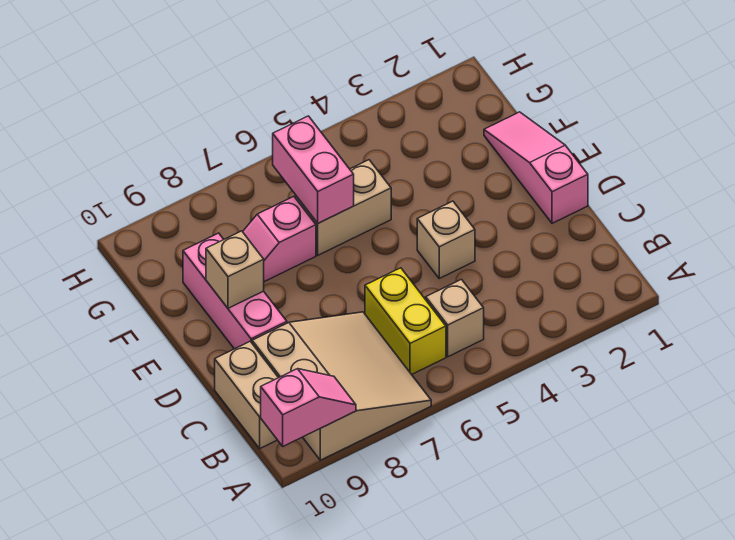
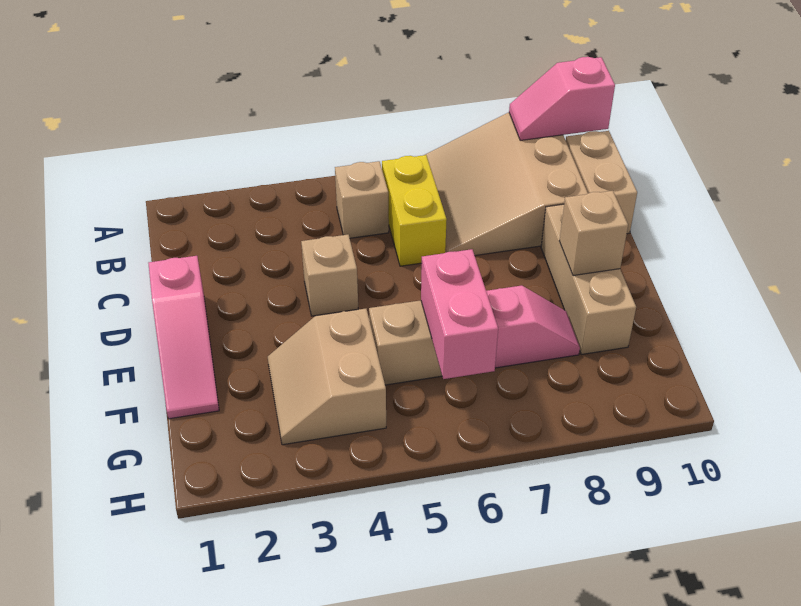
pink 1x3 brick [183,233,287,349] -> tan 1x3 brick [541,204,636,354]
none -> tan 2x2 slope [268,309,386,445]

